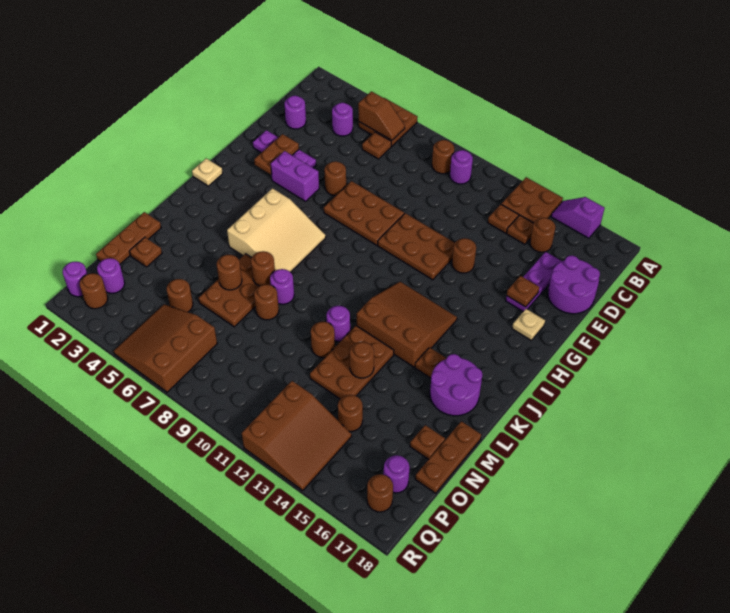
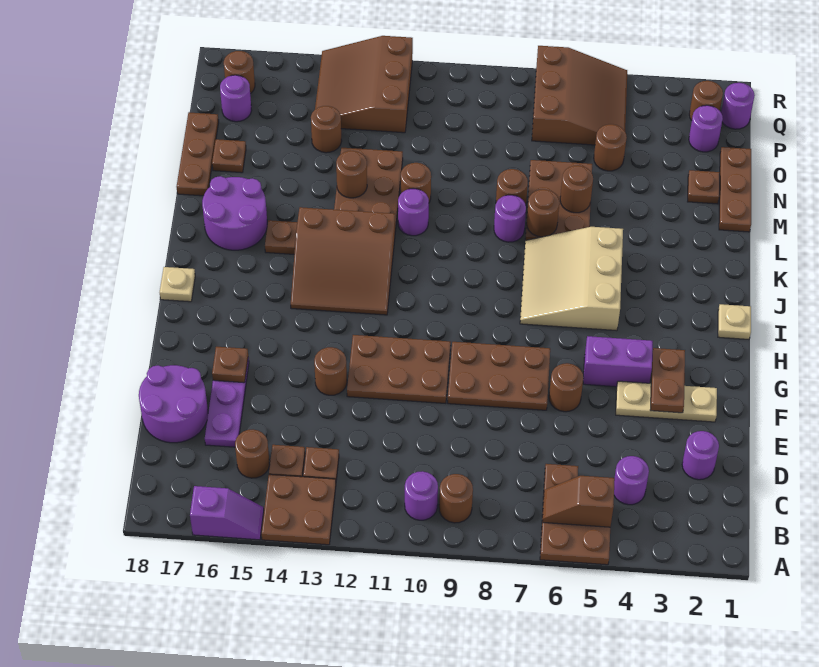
purple 1x3 plate [253,130,316,168] -> tan 1x3 plate [616,381,717,422]
tan 1x1 plate [512,309,545,340] -> tan 1x1 plate moved to [160,267,195,302]

